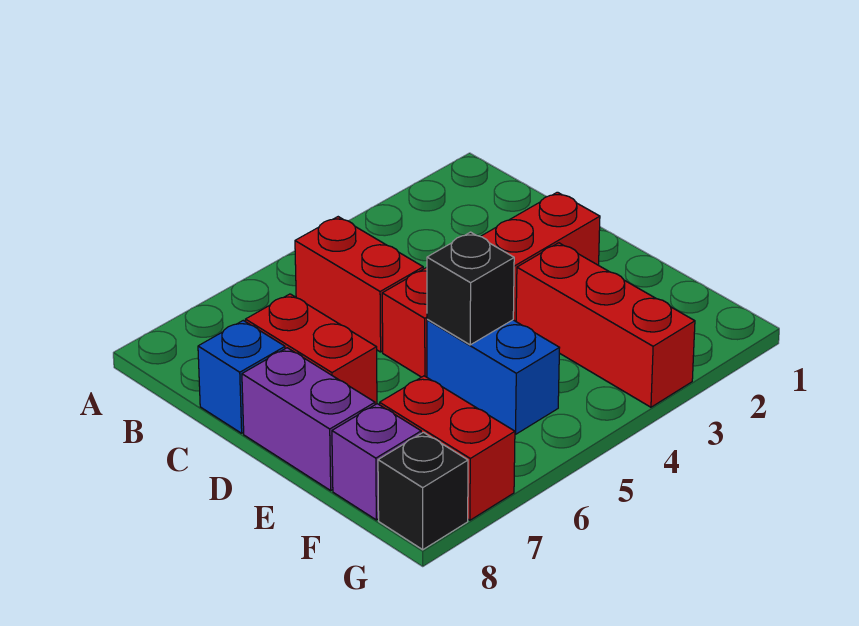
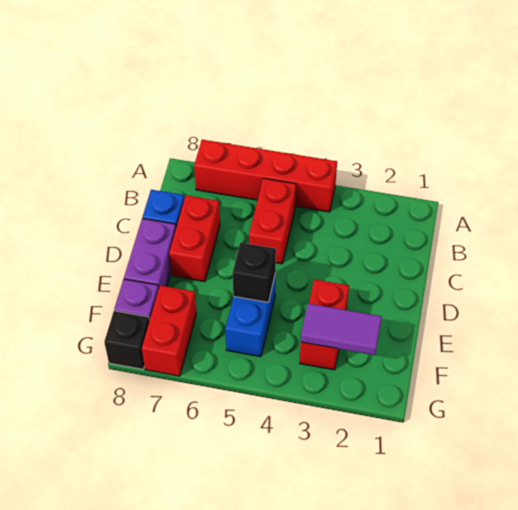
red 1x4 brick [382,192,600,377] -> red 1x4 brick moved to [194,140,337,212]
red 1x3 brick [516,243,695,407] -> red 1x2 brick [300,279,349,370]
none -> purple 1x2 tile [301,304,382,355]

